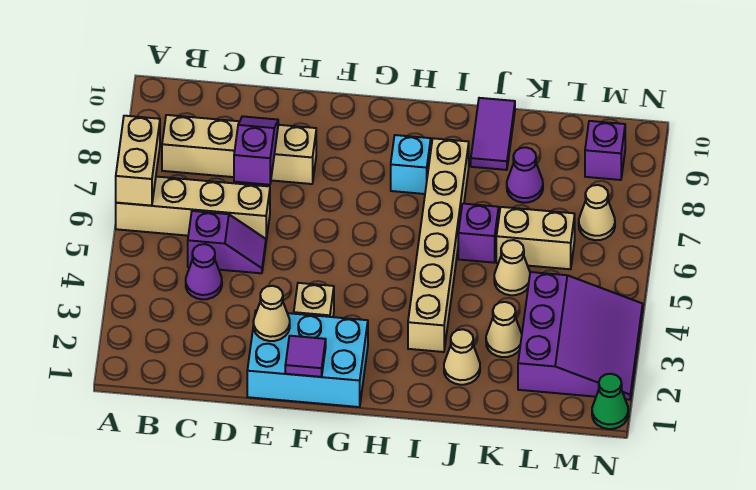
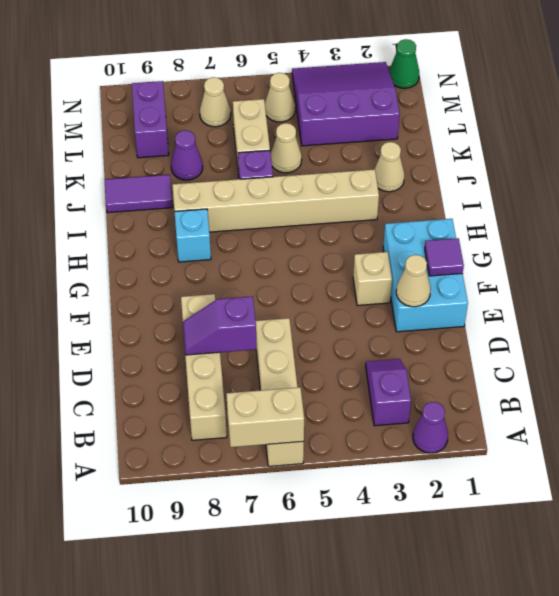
purple 1x1 cone [186,244,222,299] -> purple 1x1 cone moved to [413,402,448,453]
purple 1x2 slope [188,211,266,273] -> purple 1x2 slope moved to [366,359,411,426]
tan 1x1 cone [486,302,522,357] -> tan 1x1 cone moved to [265,73,295,122]
purple 1x1 brick [585,121,625,180] -> purple 1x2 brick [132,81,169,158]

